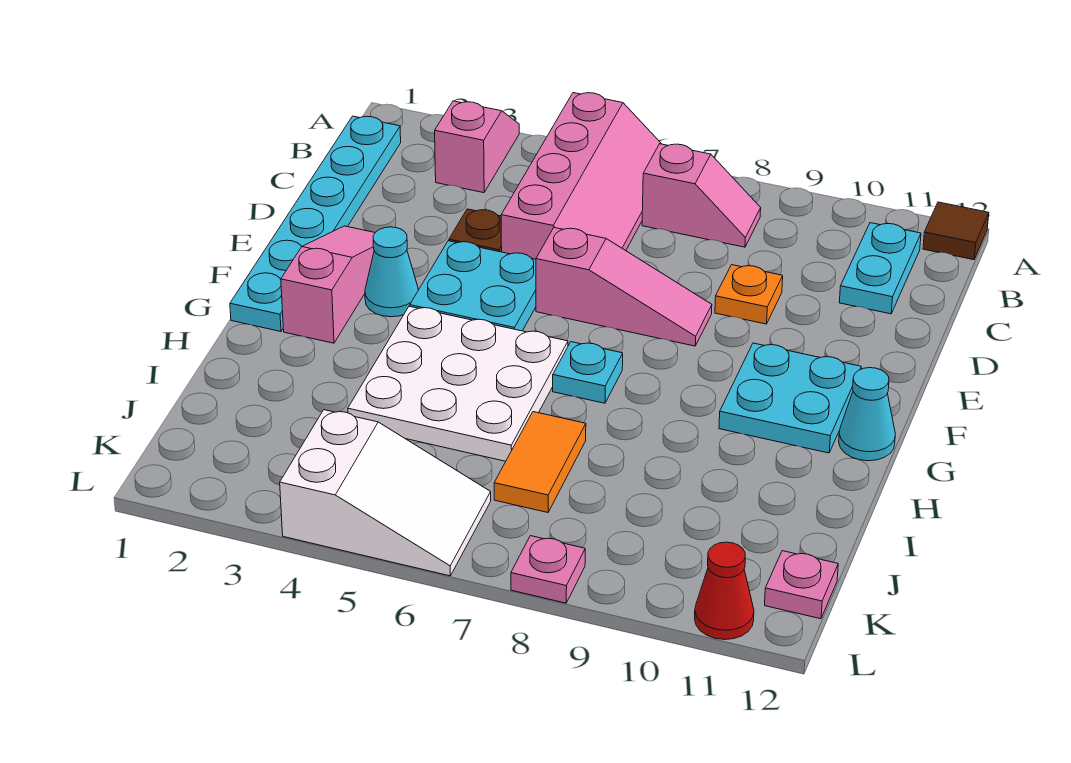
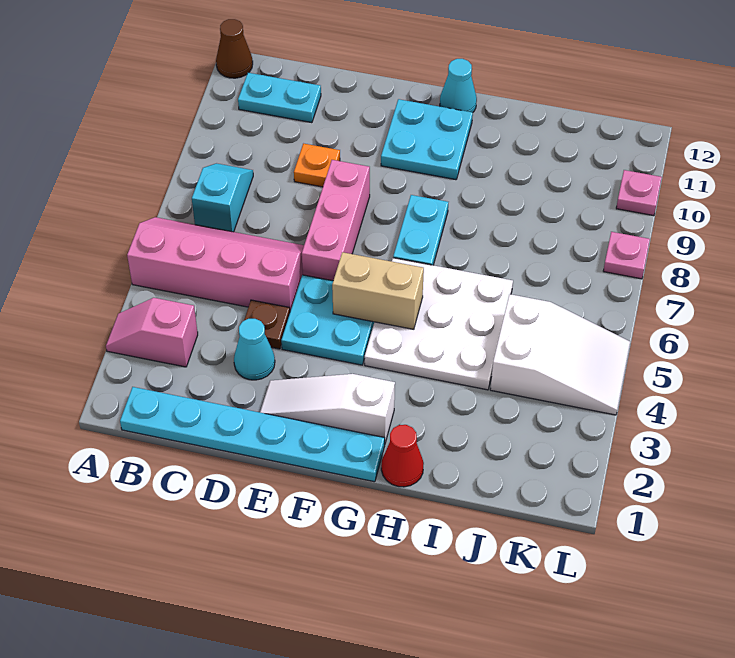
brown 1x1 tile [923,202,989,260] -> brown 1x1 cone [216,19,253,78]
pink 1x2 slope [642,144,761,247] -> cyan 1x2 slope [192,163,253,232]
pink 1x3 slope [281,226,375,343] -> white 1x3 slope [260,374,395,443]
pink 1x3 slope [536,228,712,346] -> pink 1x3 brick [302,160,370,281]
cyan 1x1 cone [365,227,418,317] -> cyan 1x1 cone moved to [234,319,275,380]
none -> tan 1x2 brick [332,252,424,329]
cyan 1x1 plate [553,342,623,403] -> cyan 1x2 plate [393,195,448,265]
orange 1x2 tile [494,412,586,512] -> none
white 2x3 slope [280,410,491,576] -> white 2x3 slope turned to [490,294,630,415]
pink 1x1 plate [765,551,838,619] -> pink 1x1 plate moved to [616,170,662,216]
red 1x1 cone [695,542,754,640] -> red 1x1 cone moved to [381,425,424,487]

